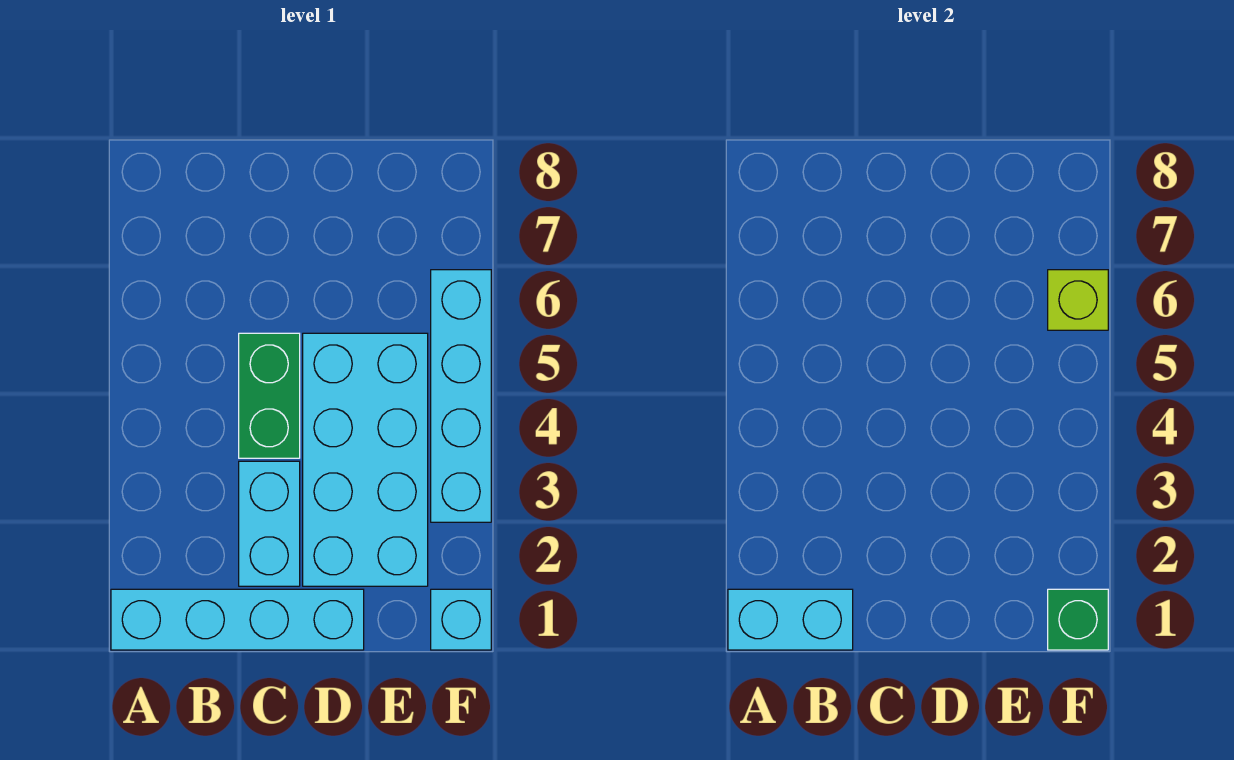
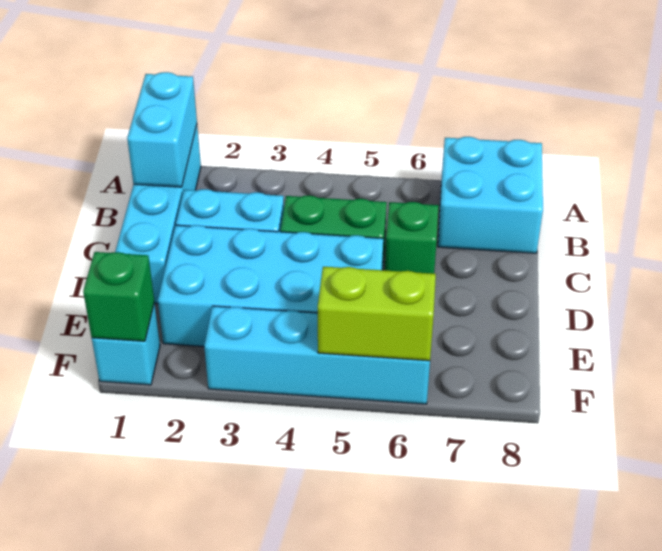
none -> cyan 2x2 brick [438,137,543,253]
none -> green 1x1 brick [385,202,439,274]
lime 1x1 brick [1048,270,1108,330] -> lime 1x2 brick [318,267,436,361]

